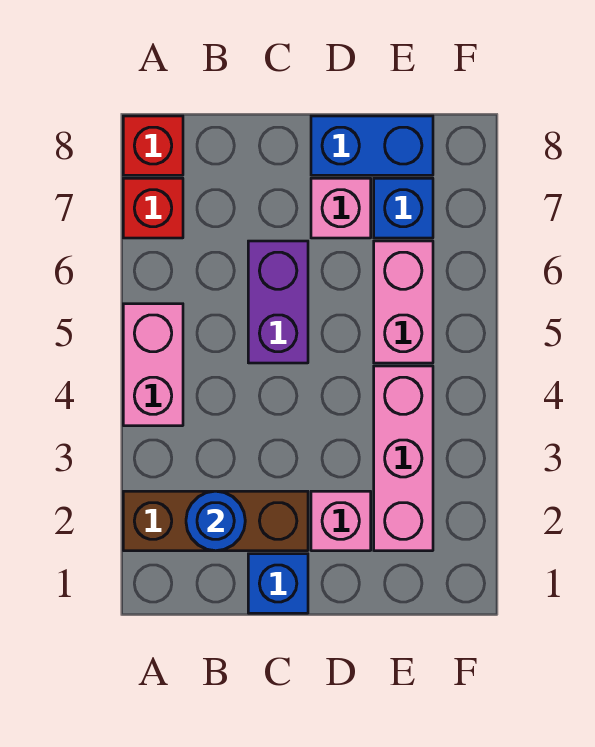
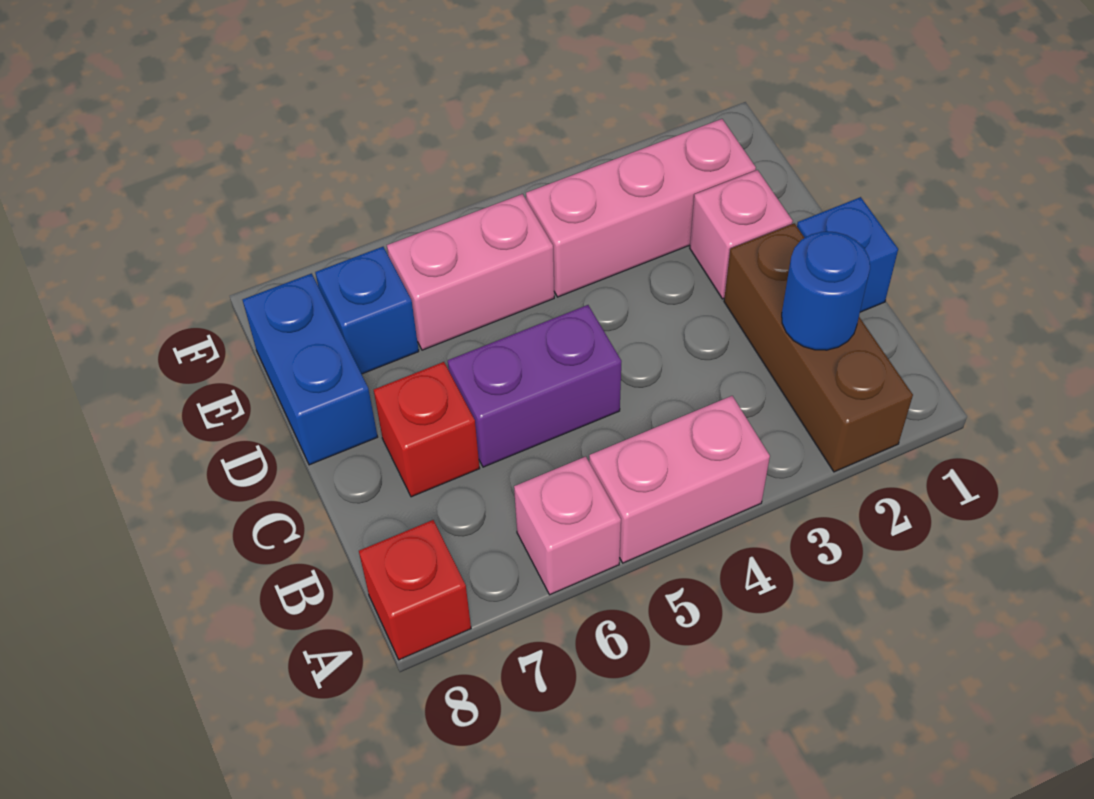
red 1x1 brick [123,178,183,238] -> red 1x1 brick moved to [374,362,480,497]
pink 1x1 brick [311,178,371,238] -> pink 1x1 brick moved to [514,457,621,595]

